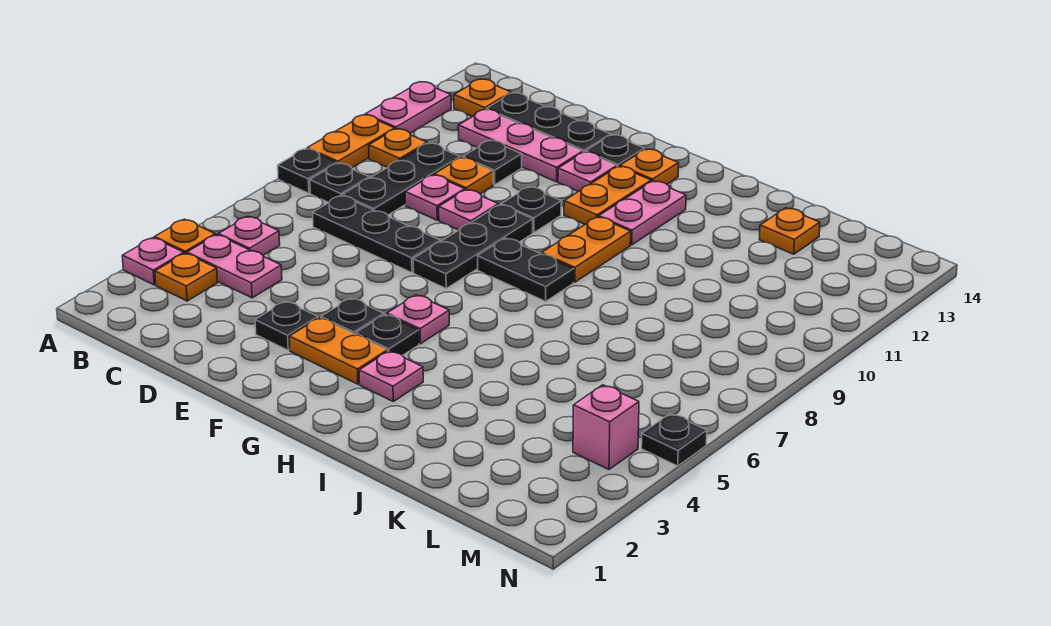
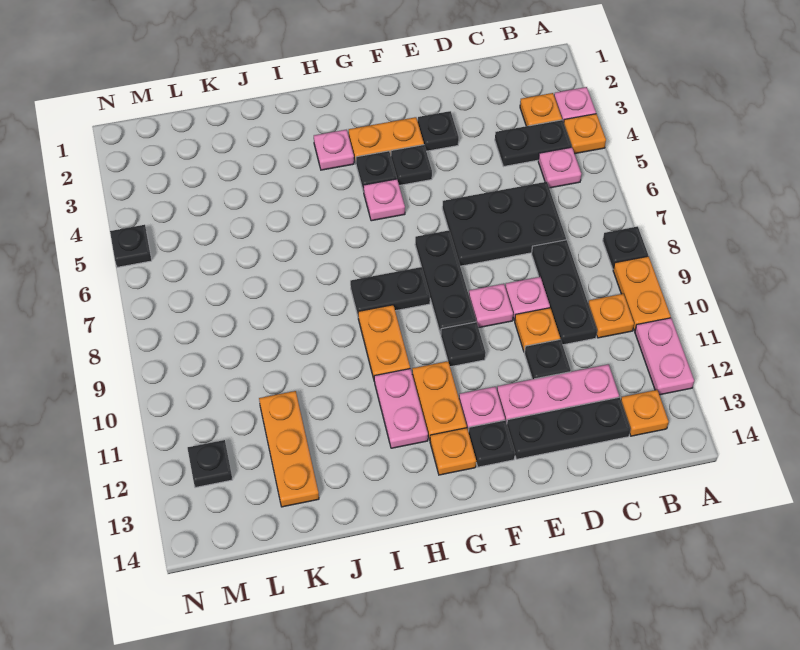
pink 1x2 plate [187,235,282,298] -> black 1x2 plate [495,120,572,167]
black 1x1 plate [310,163,369,202] -> black 1x1 plate moved to [188,440,233,488]
black 1x3 plate [313,195,440,273] -> black 2x3 plate [442,182,566,266]
orange 1x1 plate [759,208,820,254] -> orange 1x3 plate [259,391,319,507]
pink 1x1 brick [573,385,639,469] -> none

